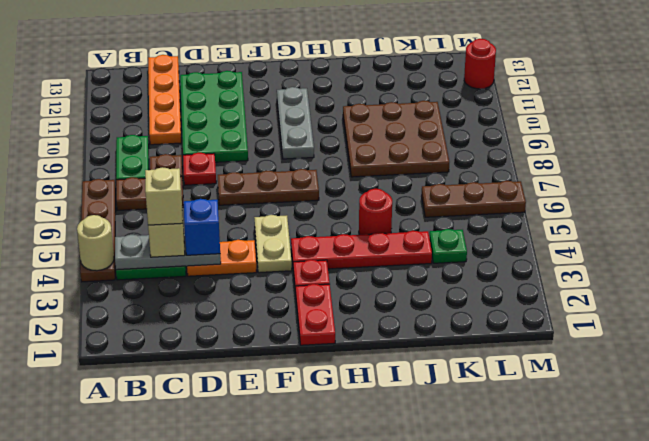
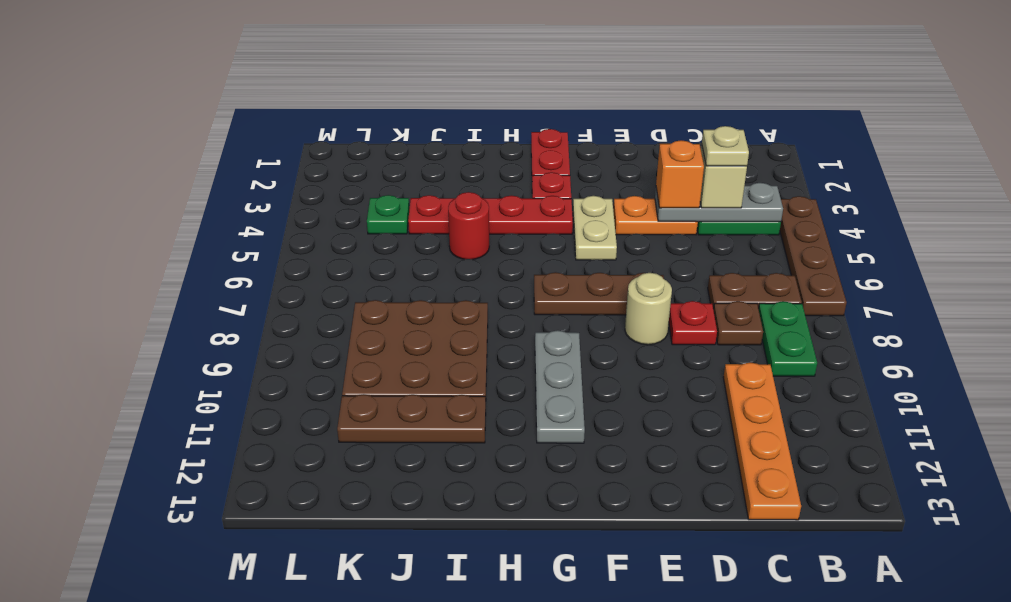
tan 1x1 round brick [77,215,114,271] -> tan 1x1 round brick moved to [625,273,672,345]
tan 1x1 brick [145,167,183,225] -> tan 1x1 plate [702,126,749,166]
blue 1x1 brick [184,199,220,255] -> orange 1x1 brick [656,140,704,208]
green 2x4 plate [180,71,248,162] -> none
brown 1x3 plate [422,181,526,217] -> brown 1x3 plate moved to [337,394,486,443]
red 1x1 round brick [464,39,496,89] -> none

